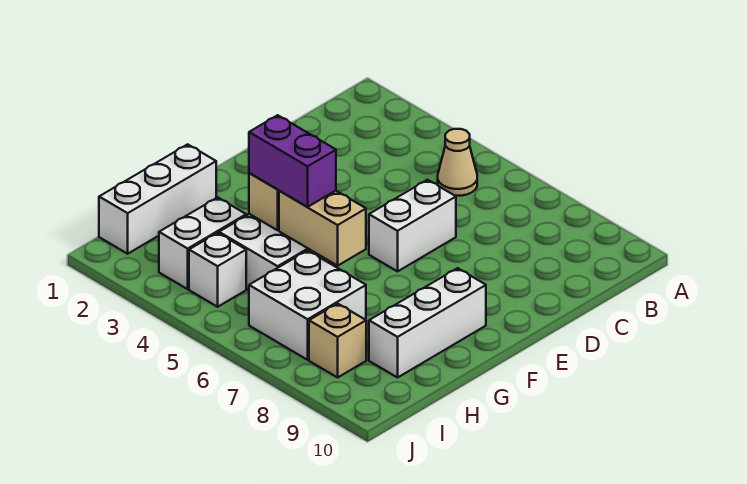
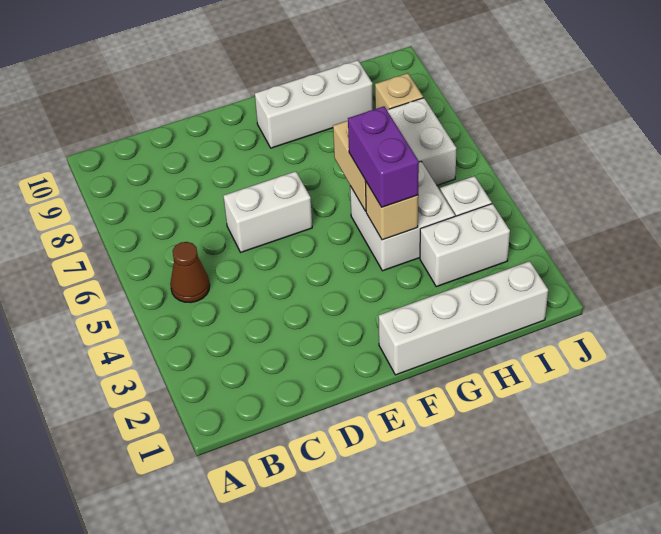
tan 1x1 cone [438,129,477,196] -> brown 1x1 cone [170,242,210,303]
white 1x3 brick [99,144,216,254] -> white 1x4 brick [379,261,548,375]

